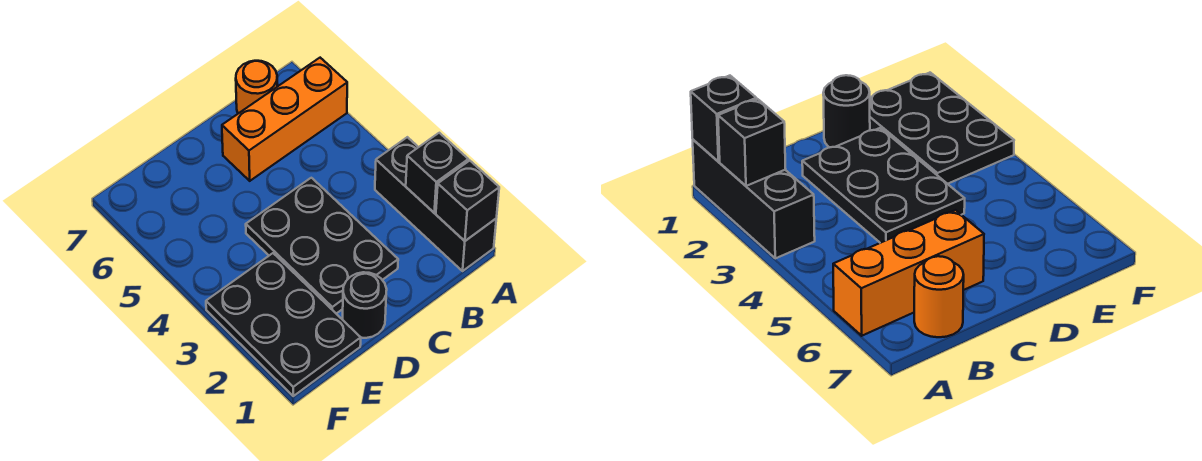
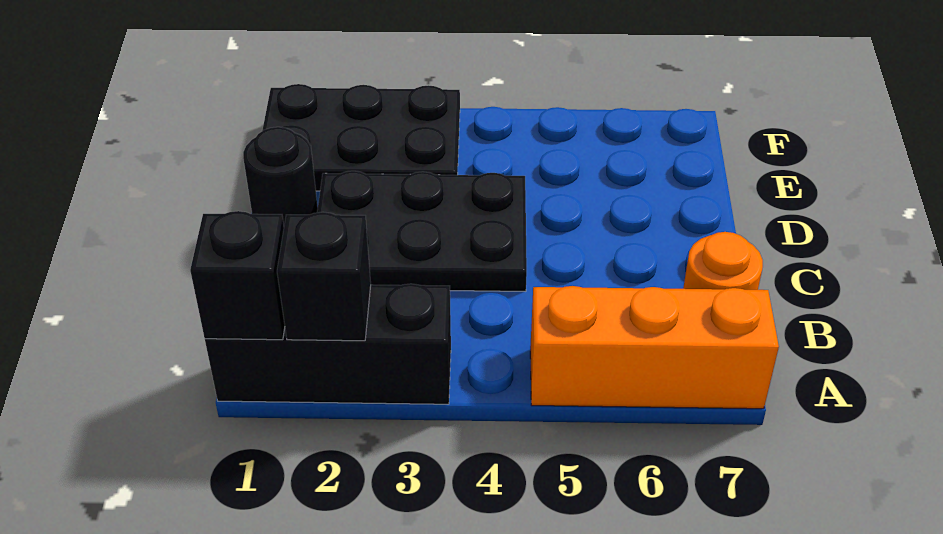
orange 1x3 brick [222,58,347,181] -> orange 1x3 brick turned to [530,286,779,409]

